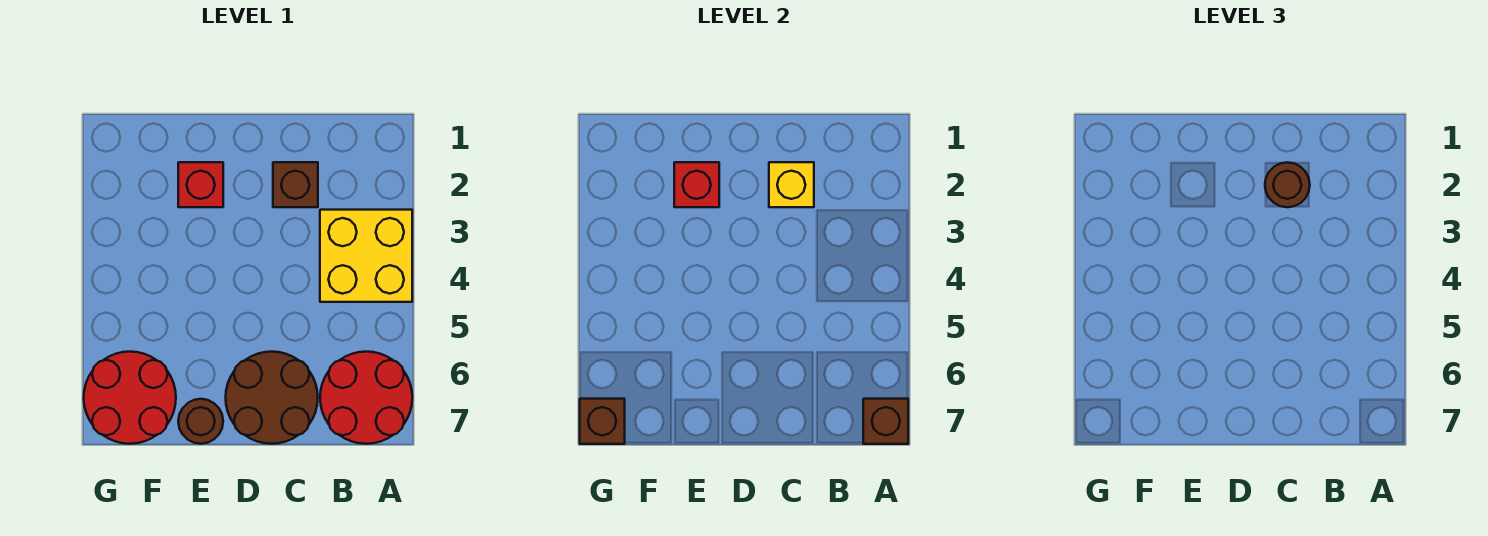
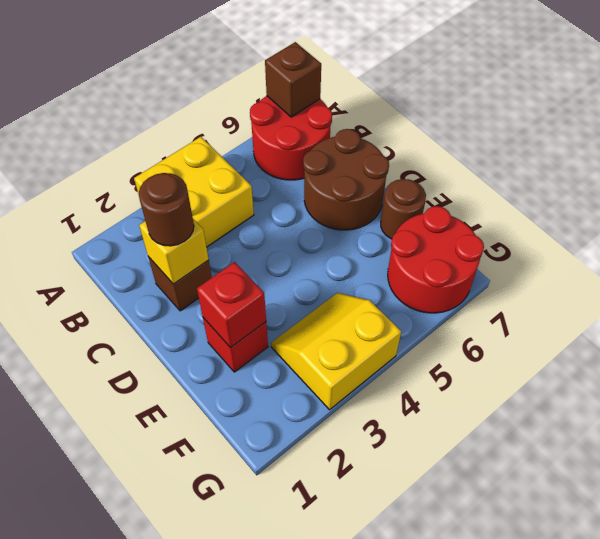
none -> yellow 2x2 slope [271,293,401,410]
brown 1x1 brick [580,399,625,444] -> none

